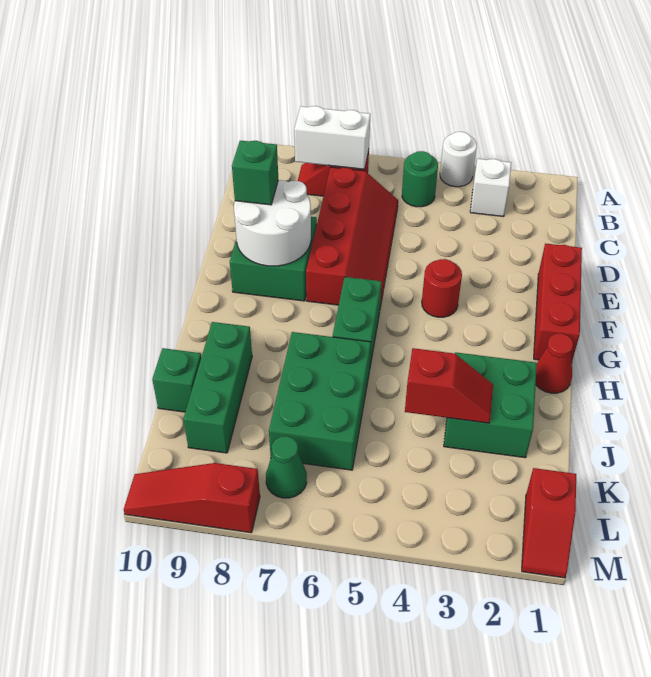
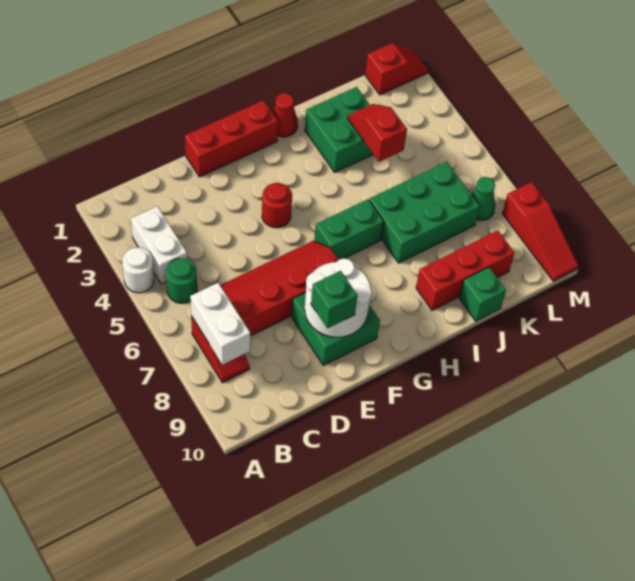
white 1x1 brick [470,159,511,217] -> white 1x2 brick [131,206,187,284]
green 1x3 brick [183,322,252,453] -> red 1x3 brick [416,230,514,310]

